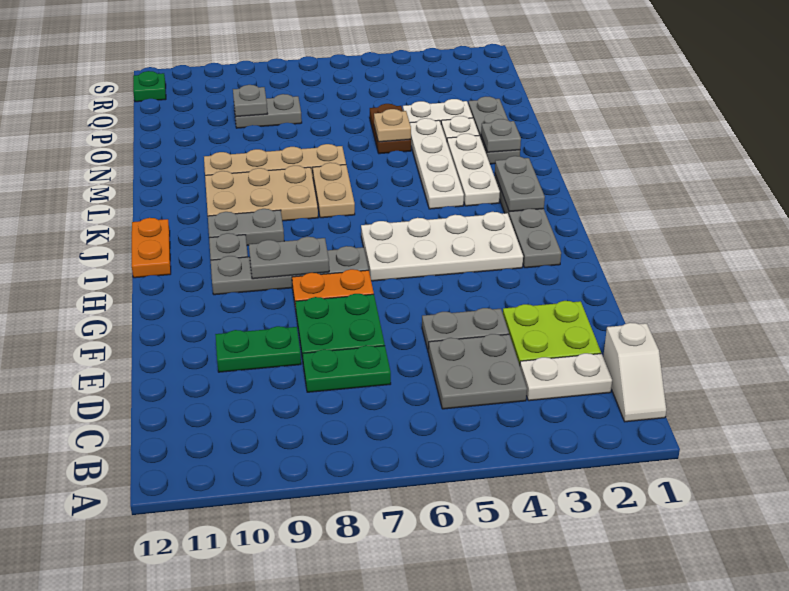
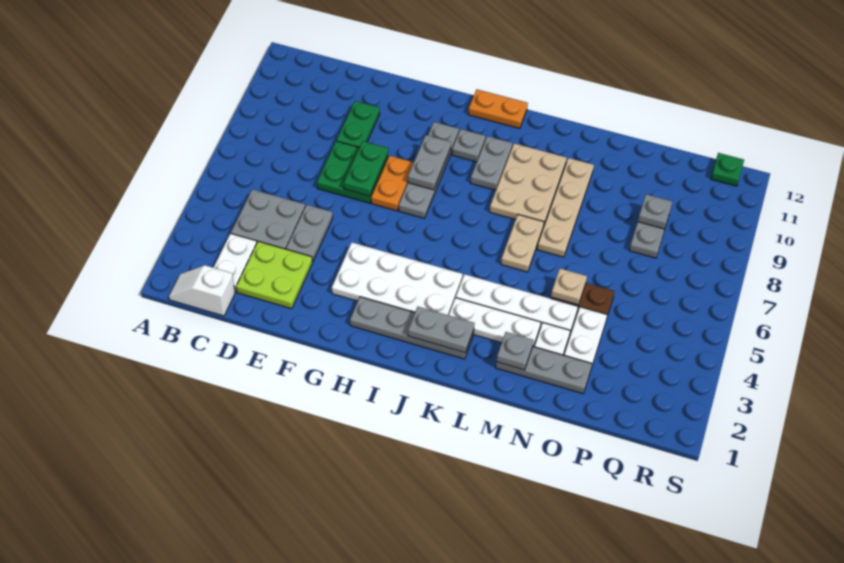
green 1x2 plate [303,345,391,392] -> green 1x2 plate moved to [344,141,388,196]
white 2x4 plate [361,212,523,281] -> white 2x4 plate turned to [332,243,463,315]
tan 1x2 plate [313,163,355,218] -> tan 1x2 plate turned to [501,215,544,272]

